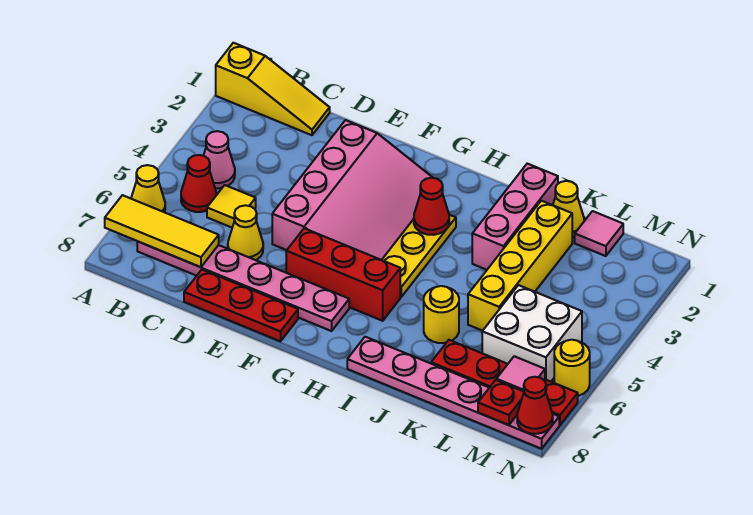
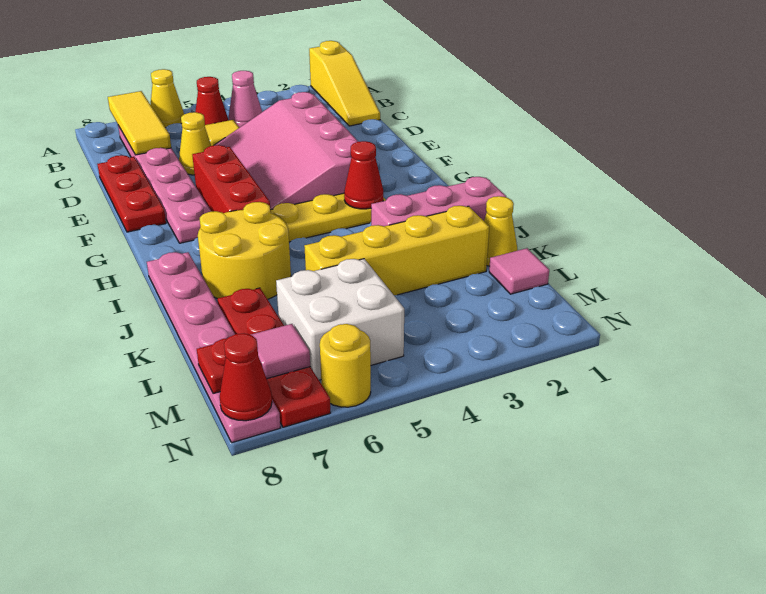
pink 3x4 slope [272,120,433,260] -> pink 3x4 slope turned to [215,92,358,210]
yellow 1x1 round brick [424,286,459,343] -> yellow 2x2 round brick [198,202,291,299]

